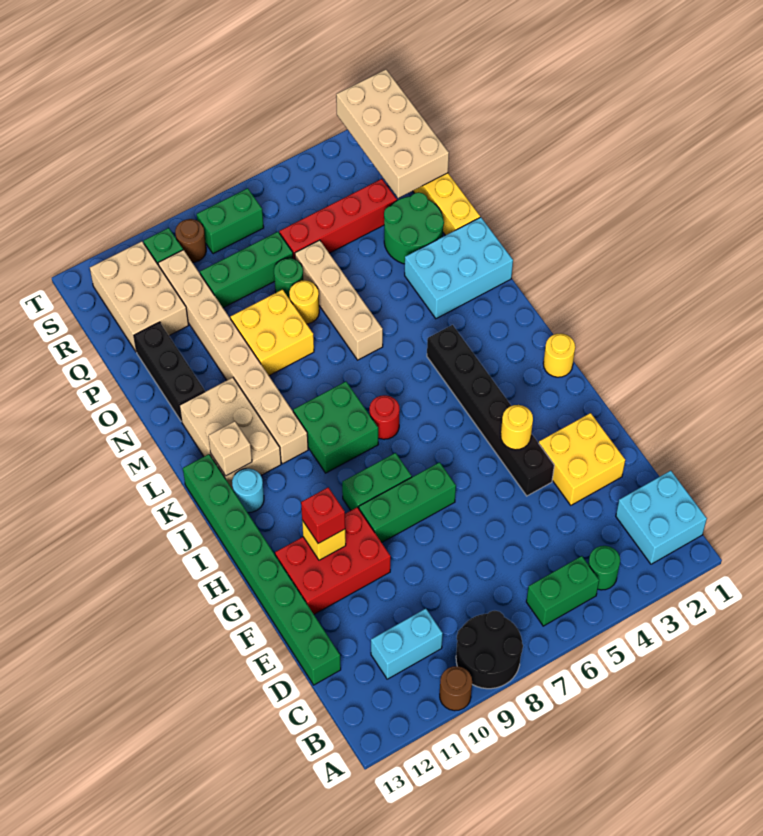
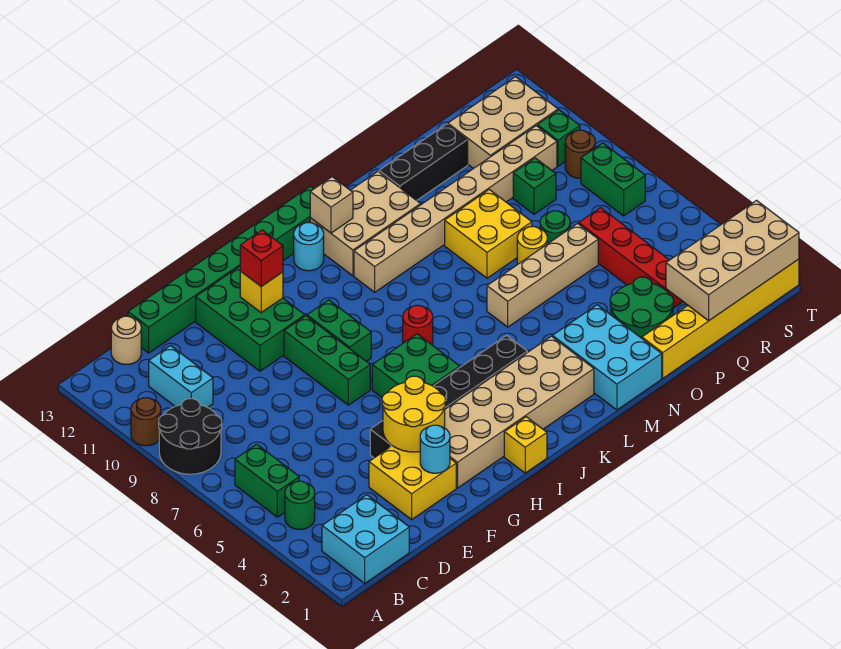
none -> tan 1x1 round brick [111,316,141,364]
none -> cyan 1x1 round brick [420,425,450,473]
red 2x3 brick [275,507,391,614] -> green 2x3 brick [196,266,305,371]
none -> tan 2x6 brick [445,336,594,488]
yellow 1x1 round brick [501,405,533,450] -> yellow 2x2 round brick [382,376,445,452]
yellow 1x1 round brick [543,333,575,377] -> yellow 1x1 brick [504,417,547,473]
green 2x2 brick [293,382,378,473] -> green 2x2 brick moved to [372,334,460,397]
green 1x3 brick [200,232,293,308] -> green 1x1 brick [513,158,556,214]

